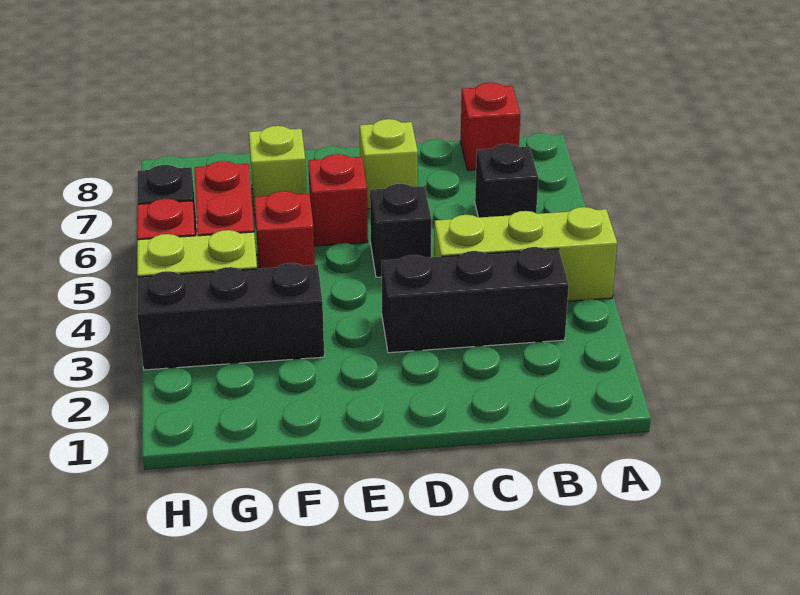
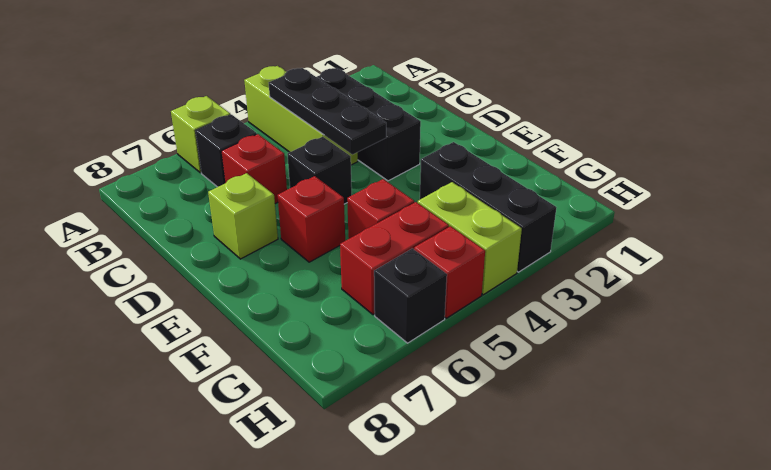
none -> black 1x3 plate [269,68,386,155]
red 1x1 brick [460,83,520,170] -> red 1x1 brick moved to [221,134,287,204]
lime 1x1 brick [249,126,307,214] -> lime 1x1 brick moved to [171,96,230,173]

